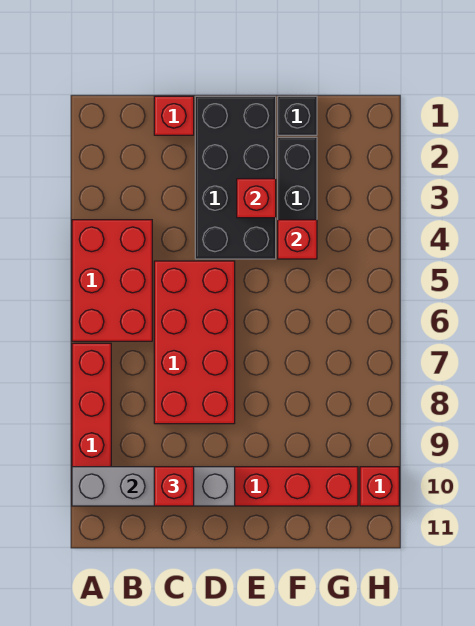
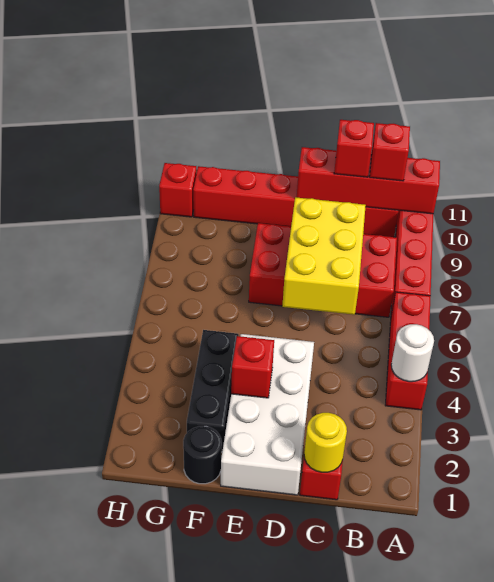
red 2x3 brick [72,220,152,341] -> red 1x3 brick [385,292,431,410]
none -> white 1x1 round brick [391,324,434,382]
grey 1x4 brick [72,467,235,506] -> red 1x4 brick [297,147,440,214]
none -> yellow 1x1 round brick [304,413,347,472]
red 2x4 brick [154,261,235,424] -> red 2x4 brick turned to [249,223,397,317]
none -> yellow 2x3 brick [282,197,366,315]
black 2x4 brick [195,96,276,259] -> white 2x4 brick [221,334,314,495]
black 1x1 brick [278,96,317,135] -> black 1x1 round brick [183,426,222,484]
red 1x1 brick [278,220,317,259] -> red 1x1 brick moved to [370,123,410,181]

